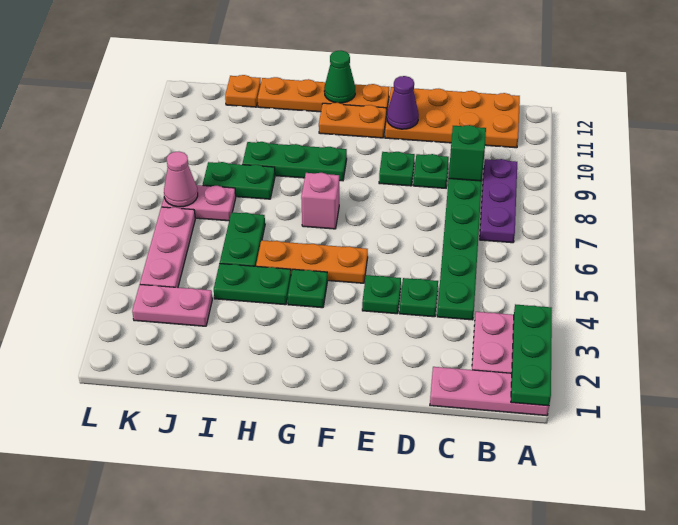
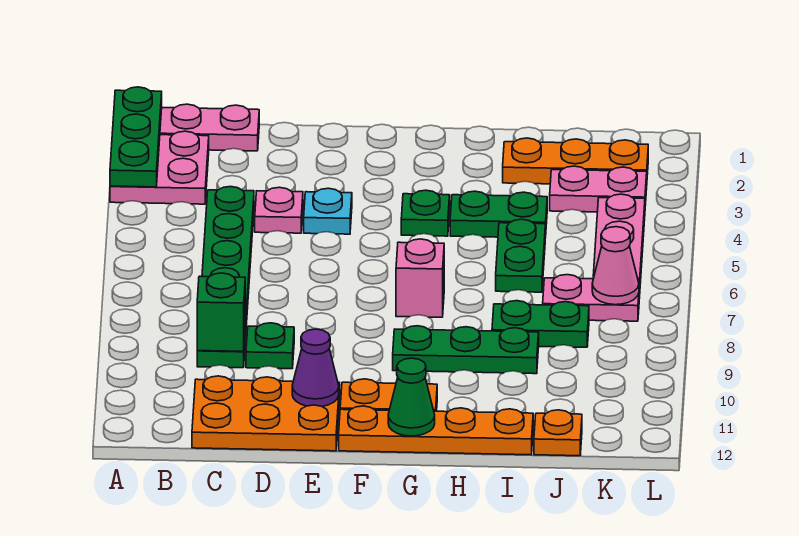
purple 1x3 plate [480,159,517,243] -> none
orange 2x4 plate [385,87,520,148] -> orange 2x3 plate [192,376,340,451]
green 1x1 plate [400,278,438,317] -> pink 1x1 plate [255,187,303,233]
green 1x1 plate [362,275,401,314] -> cyan 1x1 plate [304,188,352,234]
green 1x1 plate [379,152,415,186] -> none
orange 1x3 plate [256,240,368,283] -> orange 1x3 plate moved to [503,138,648,184]

